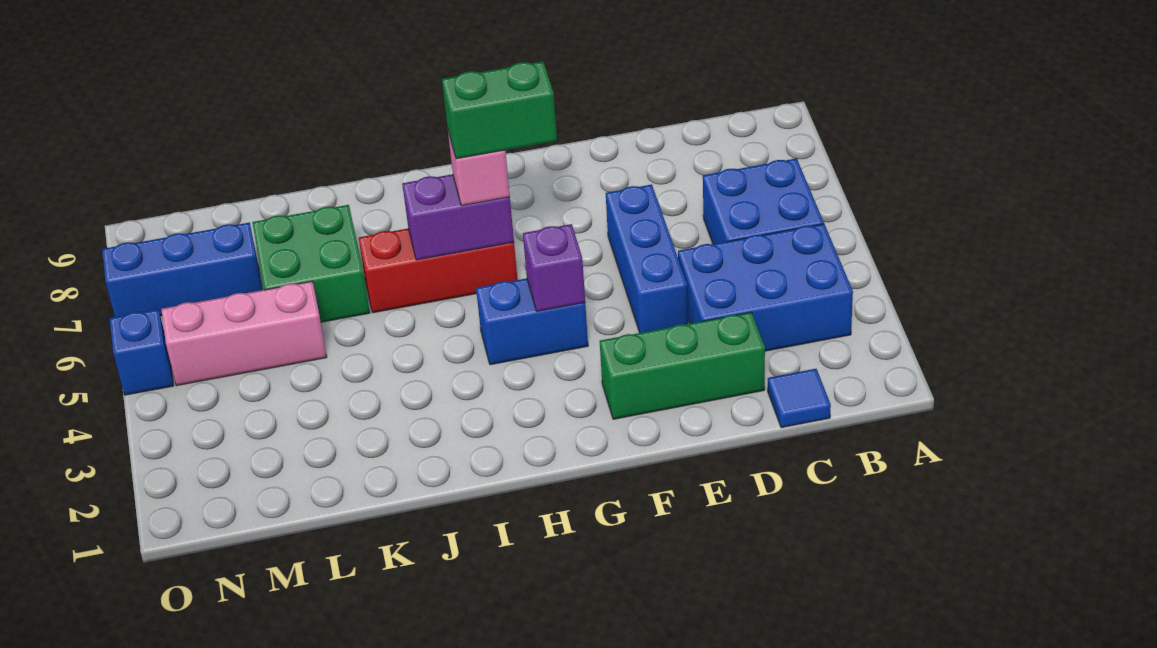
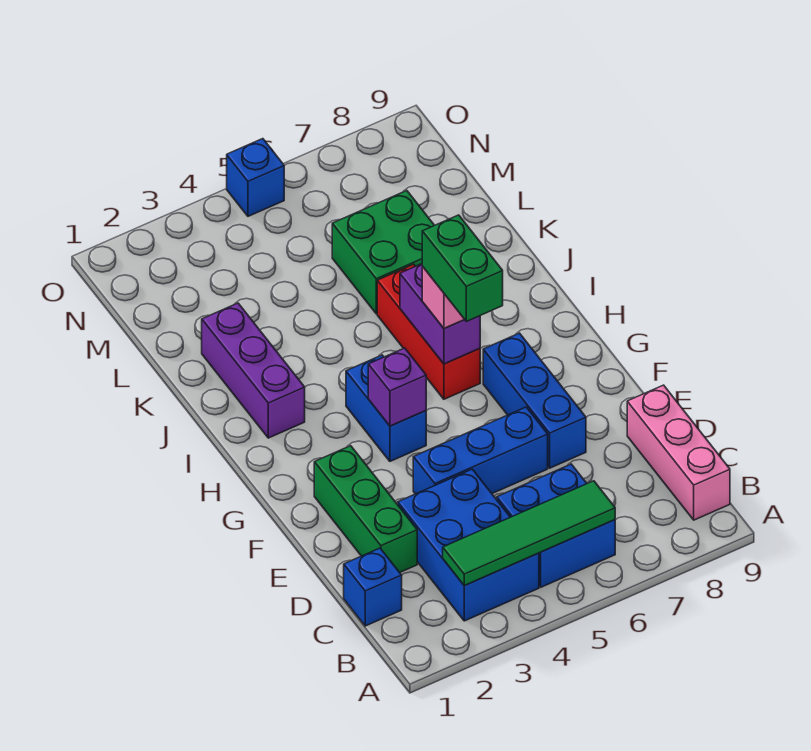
none -> green 1x4 tile [443,481,615,586]
blue 1x1 tile [768,369,831,428] -> blue 1x1 brick [344,548,402,626]
none -> purple 1x3 brick [202,303,305,438]
pink 1x3 brick [161,281,327,386] -> pink 1x3 brick moved to [627,385,730,520]
blue 1x3 brick [102,223,263,317] -> blue 1x3 brick moved to [483,333,586,468]

